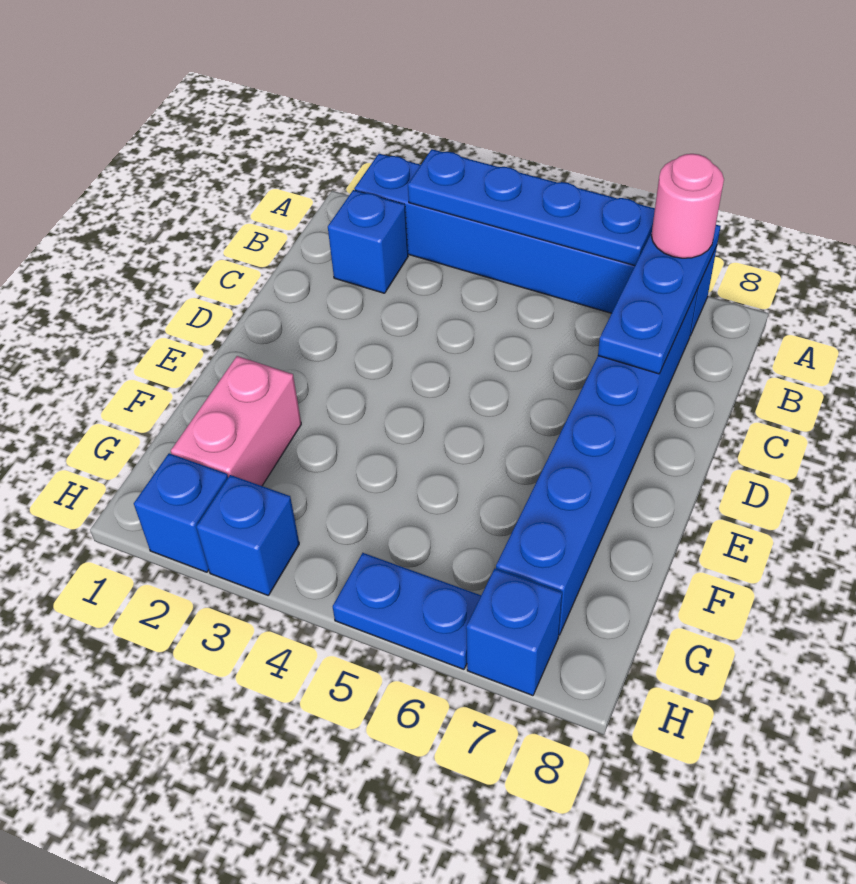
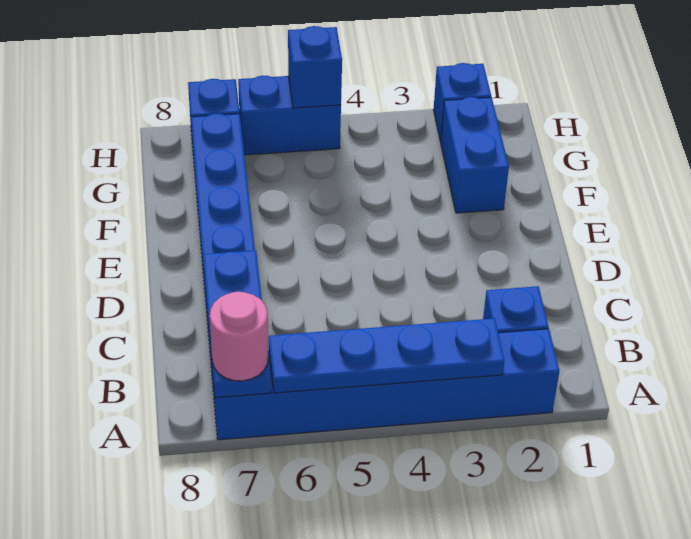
pink 1x2 brick [171,356,301,486] -> blue 1x2 brick [441,97,509,213]
blue 1x1 brick [196,475,299,595] -> blue 1x1 brick moved to [288,26,342,108]
blue 1x2 plate [333,553,481,669] -> blue 1x2 brick [238,76,341,155]

